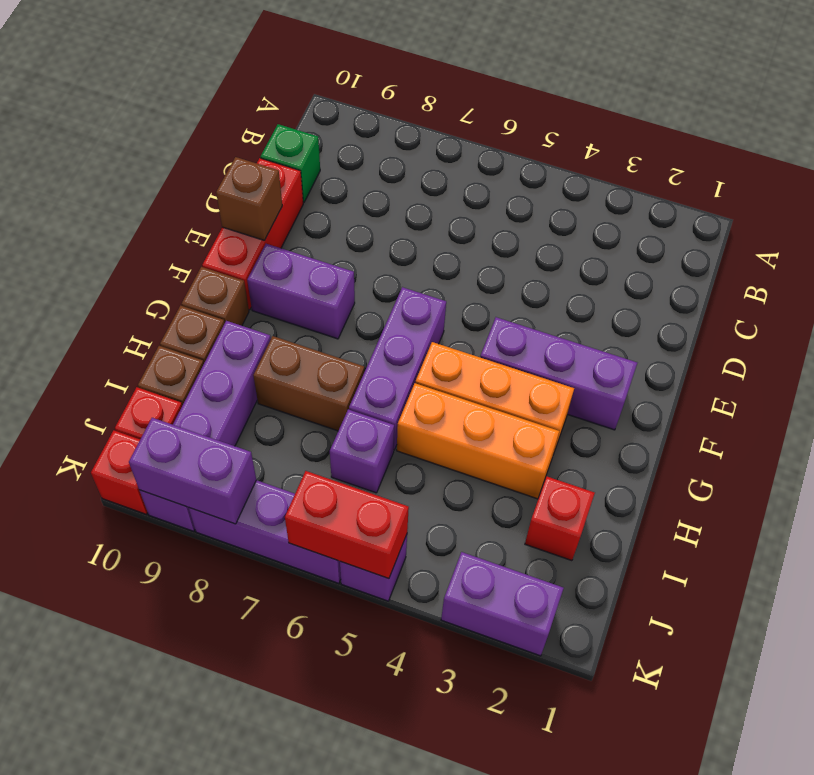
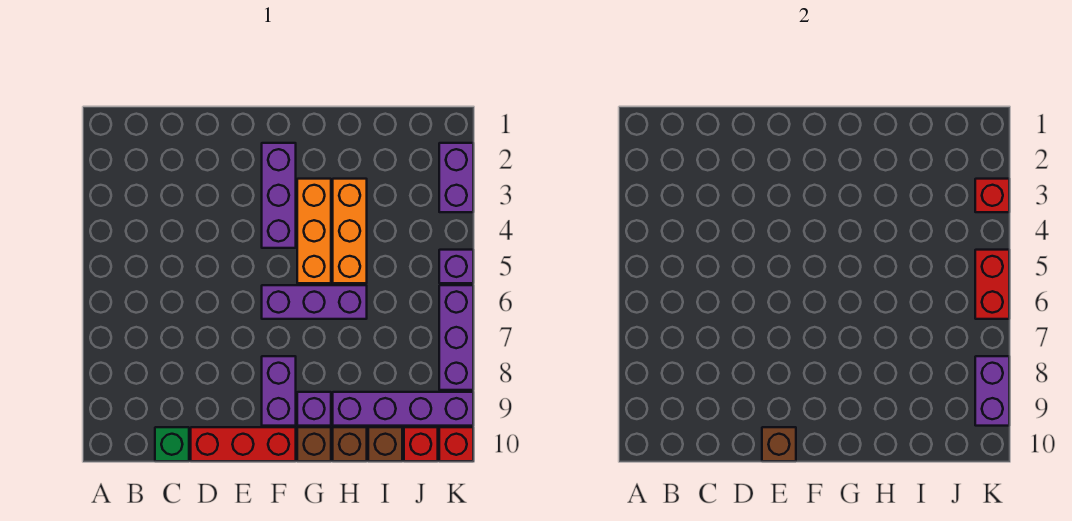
brown 1x2 brick [253,336,364,431] -> none
red 1x1 brick [525,476,595,561] -> red 1x1 brick moved to [975,179,1009,212]
purple 1x1 brick [330,409,394,493] -> purple 1x1 brick moved to [297,392,331,426]

